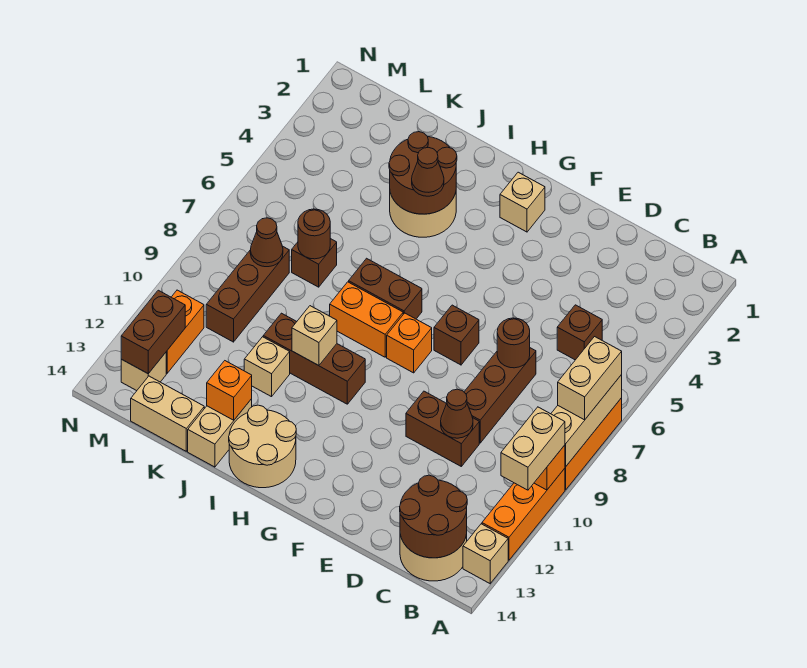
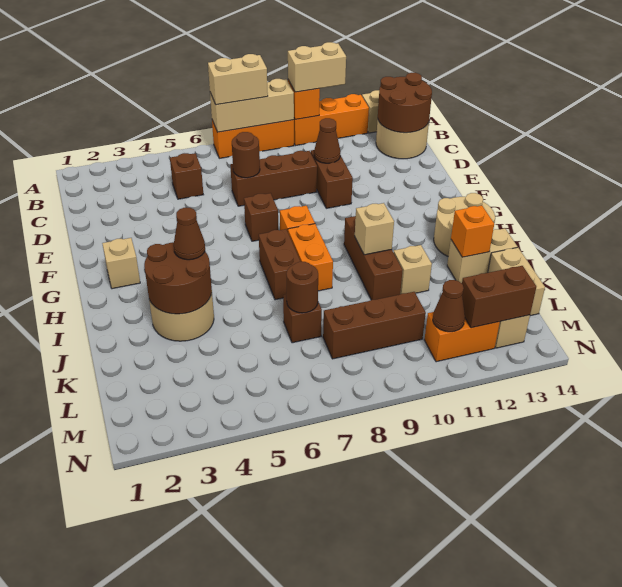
brown 1x1 cone [250,218,283,267] -> brown 1x1 cone moved to [433,280,465,332]

